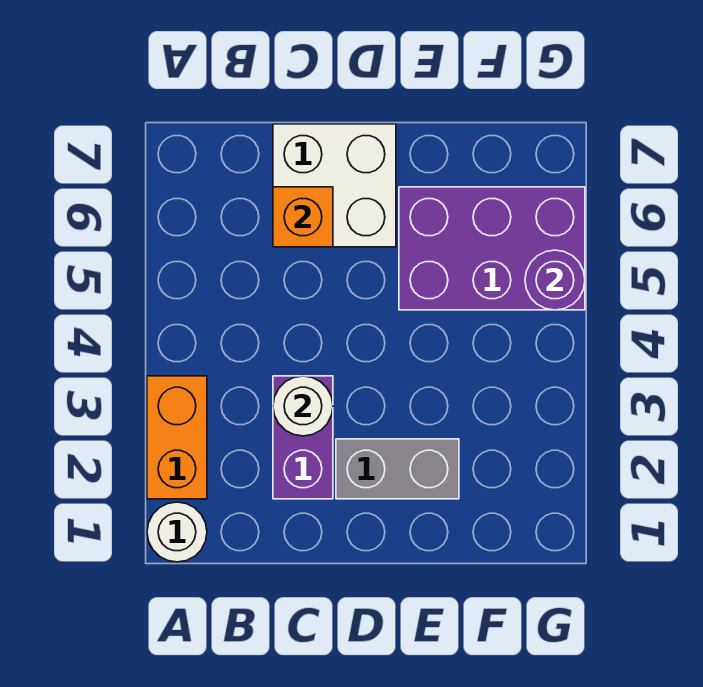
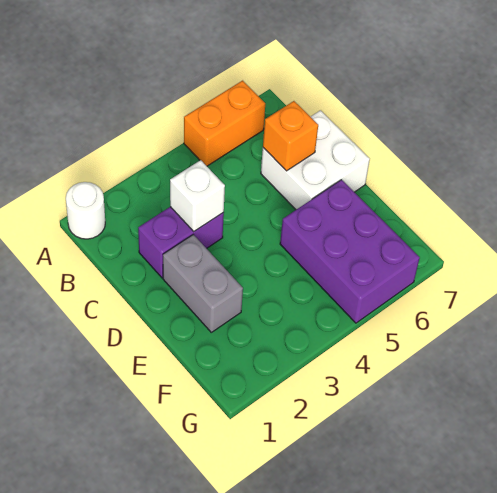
orange 1x2 brick [147,376,207,499] -> orange 1x2 brick moved to [184,81,265,166]
white 1x1 round brick [273,376,333,436] -> white 1x1 brick [170,160,225,231]
purple 1x1 round brick [525,250,585,310] -> none

